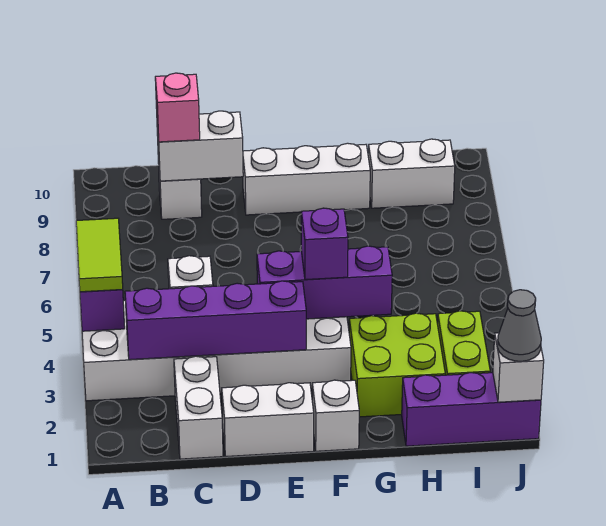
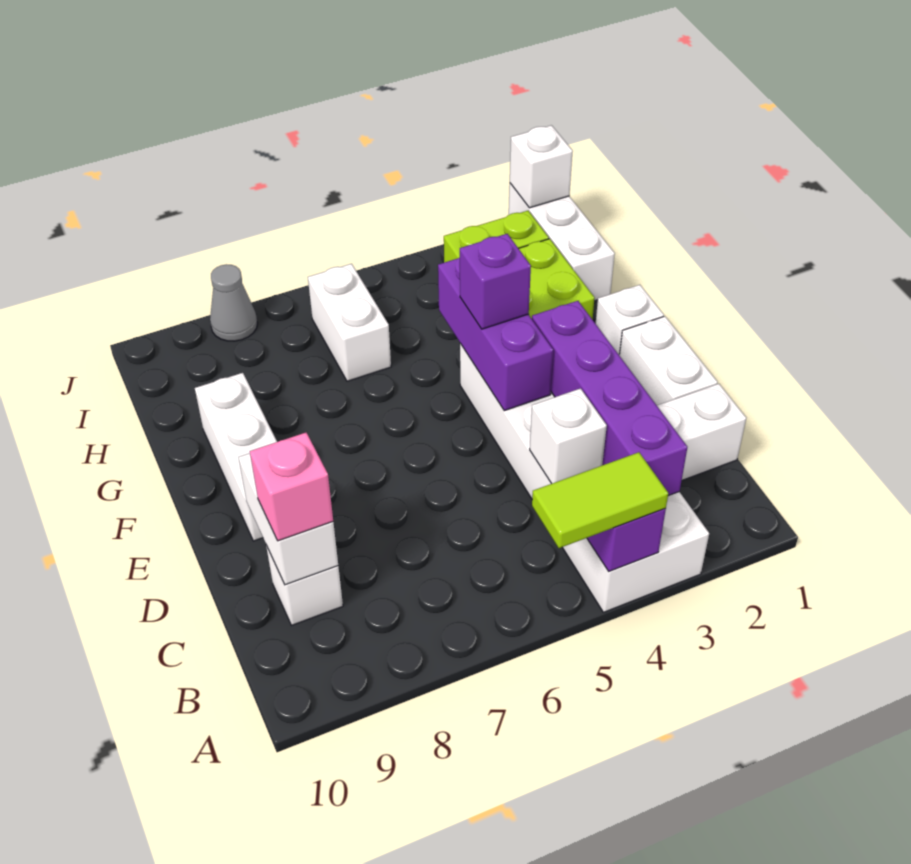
purple 1x3 brick [402,373,541,446] -> white 1x3 brick [509,183,615,301]
white 1x2 brick [368,139,455,208] -> white 1x2 brick moved to [308,264,391,381]
grey 1x1 cone [497,290,541,361] -> grey 1x1 cone moved to [210,264,257,341]

